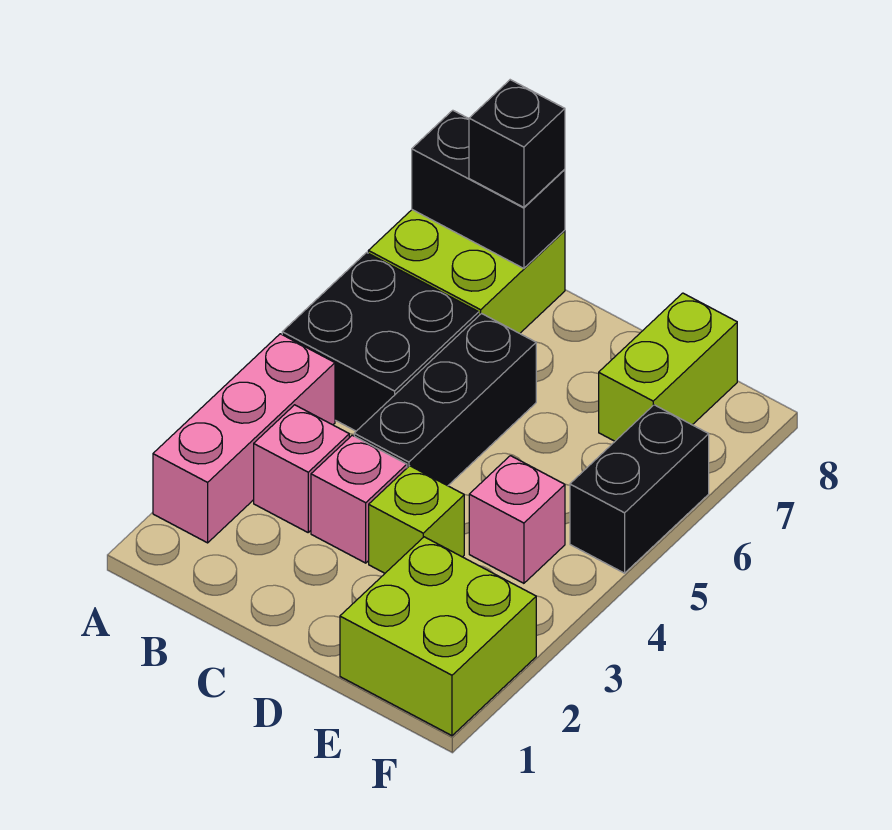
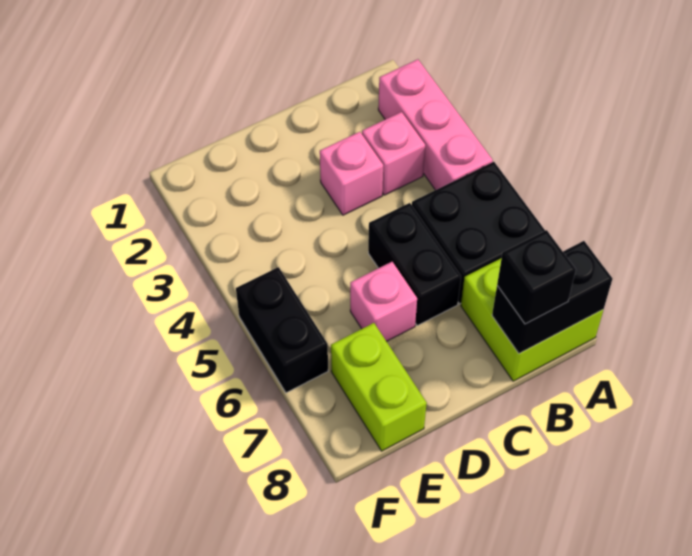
black 1x3 brick [354,314,536,486] -> black 1x2 brick [368,203,461,326]
lime 1x1 brick [369,466,464,573] -> none
lime 2x2 brick [340,537,536,736] -> none
pink 1x1 brick [469,456,565,583] -> pink 1x1 brick moved to [350,262,417,341]

